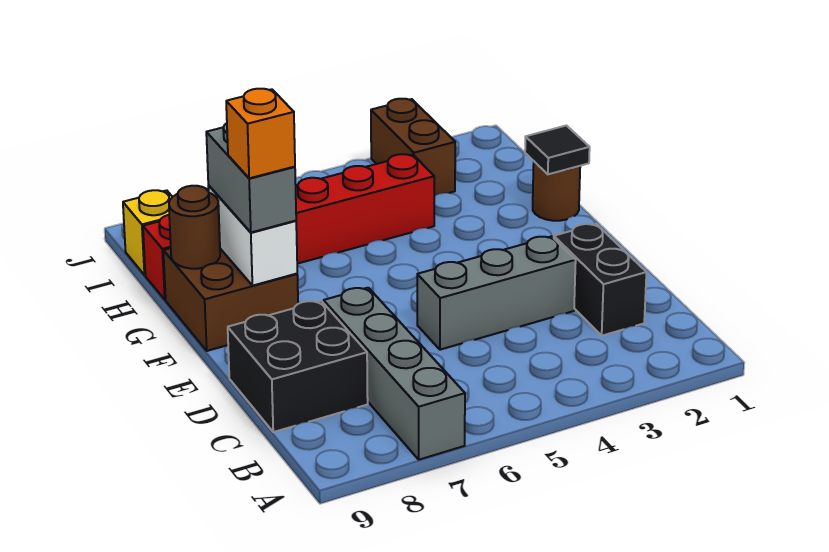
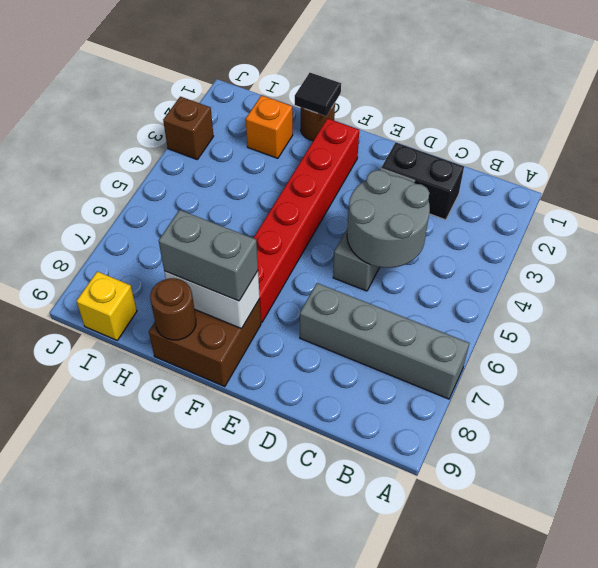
none -> grey 2x2 round brick [347,170,430,268]
black 2x2 brick [228,301,368,432] -> none
orange 1x1 brick [226,89,295,178] -> orange 1x1 brick moved to [246,95,293,158]
red 1x6 brick [143,154,434,300] -> red 1x6 brick moved to [254,119,359,323]
brown 1x2 brick [371,99,455,196] -> brown 1x1 brick [163,97,214,159]

